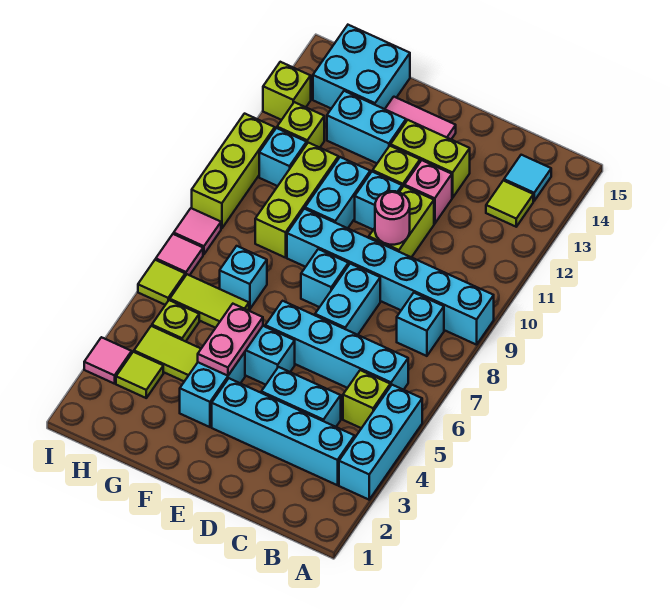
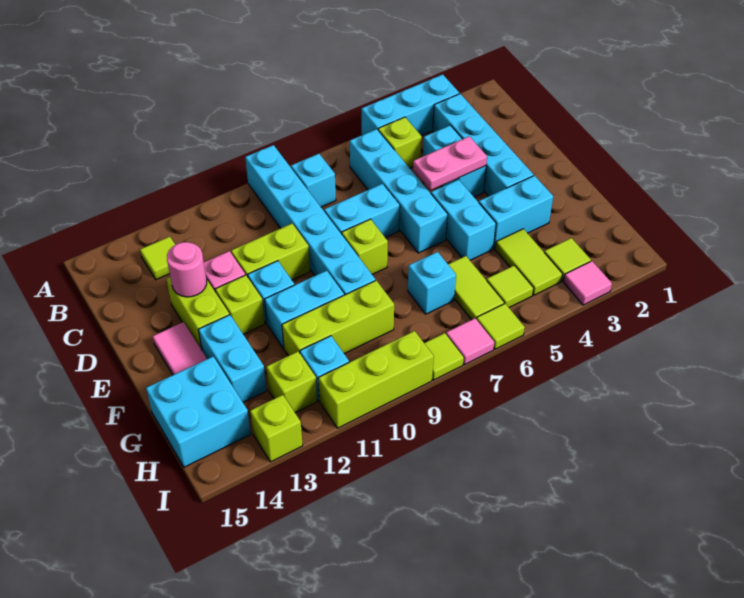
cyan 1x1 tile [504,155,551,201] -> none
pink 1x1 round brick [375,191,410,245] -> pink 1x1 round brick moved to [167,242,207,297]
cyan 1x1 brick [301,249,348,307] -> lime 1x1 brick [342,219,388,274]
pink 1x2 plate [198,304,263,376] -> pink 1x2 plate moved to [413,136,487,190]
lime 1x1 plate [152,300,199,342] -> lime 1x1 tile [487,265,534,307]
pink 1x1 tile [174,208,221,254] -> lime 1x1 tile [424,333,464,380]

